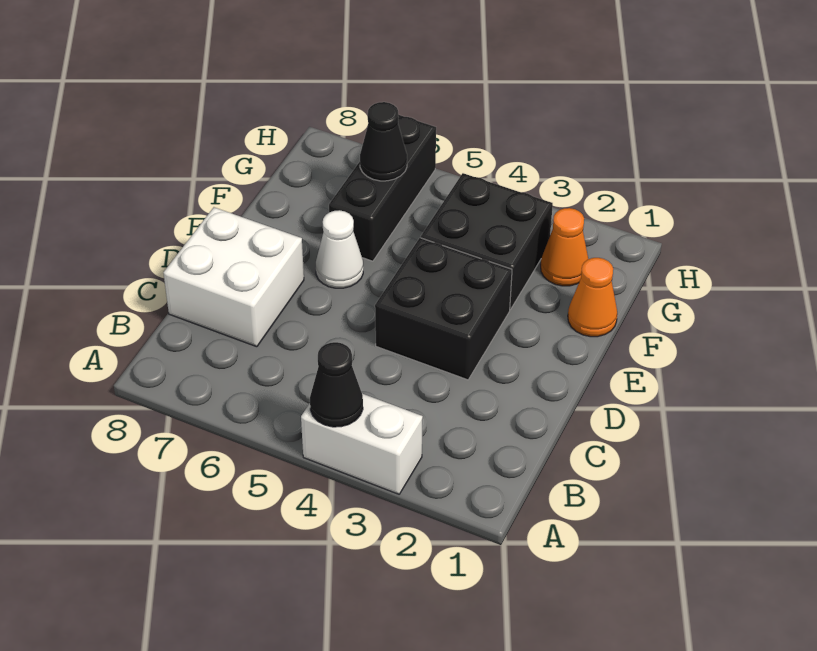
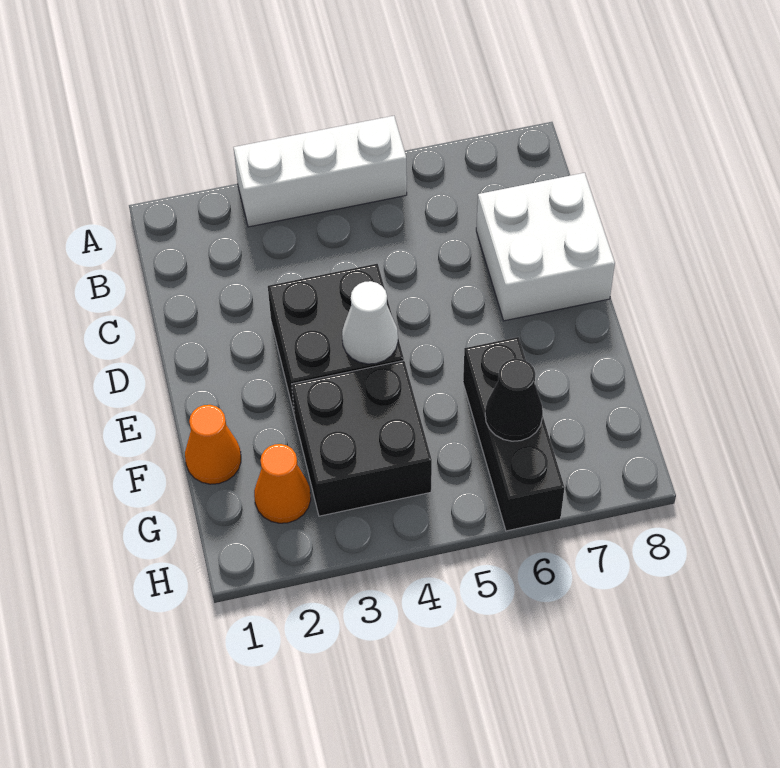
white 1x2 brick [301,394,423,494] -> white 1x3 brick [234,116,407,227]
black 1x1 cone [310,342,363,427] -> none
white 1x1 cone [316,210,363,288] -> white 1x1 cone moved to [342,281,398,364]

